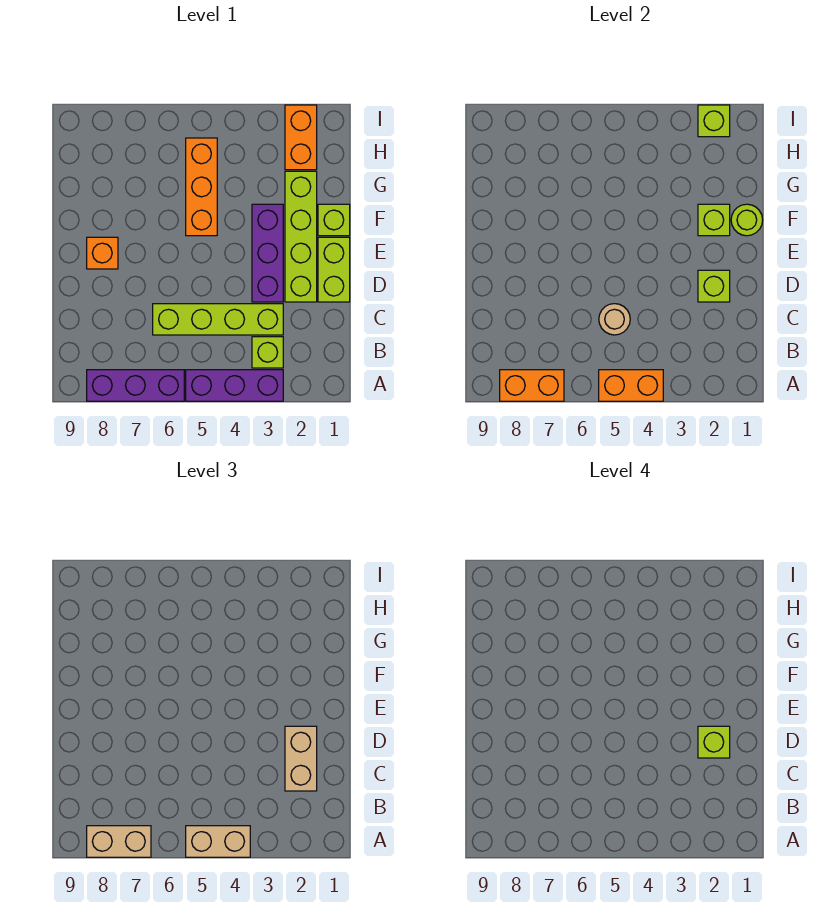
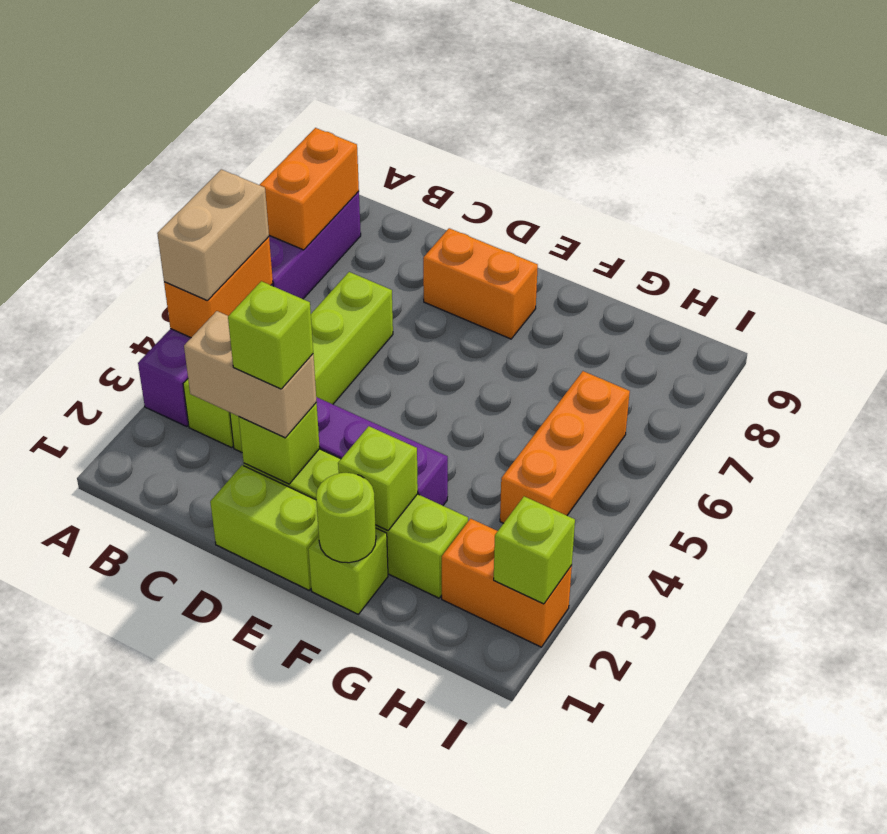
tan 1x2 brick [87,826,151,857] -> none
tan 1x1 round brick [599,304,630,335] -> none
orange 1x1 brick [87,237,118,269] -> orange 1x2 brick [423,228,538,339]
orange 1x3 brick [186,138,217,236] -> orange 1x3 brick turned to [500,371,630,523]

